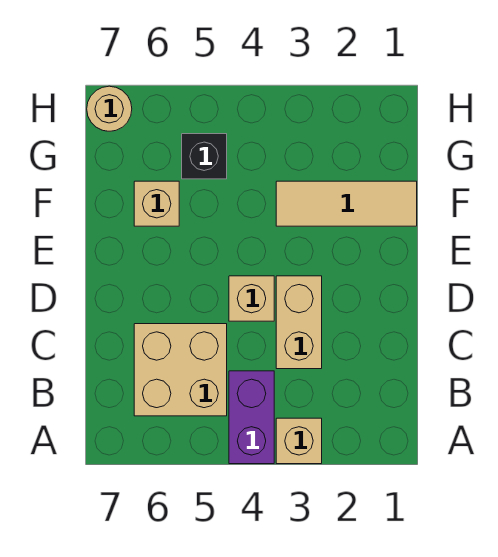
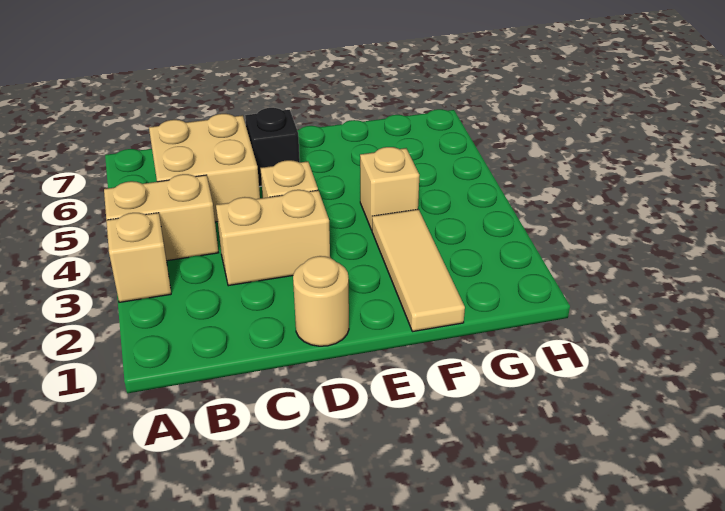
purple 1x2 brick [229,371,274,464] -> tan 1x2 brick [104,174,218,261]
tan 1x1 brick [134,181,179,226] -> tan 1x1 brick moved to [360,147,419,230]
black 1x1 brick [182,134,227,179] -> black 1x1 brick moved to [245,108,300,187]
tan 1x1 round brick [87,86,132,131] -> tan 1x1 round brick moved to [293,256,349,346]

